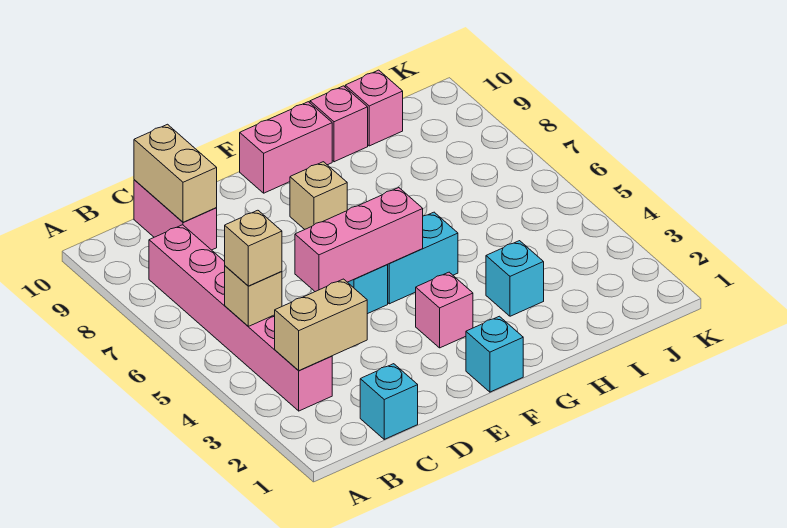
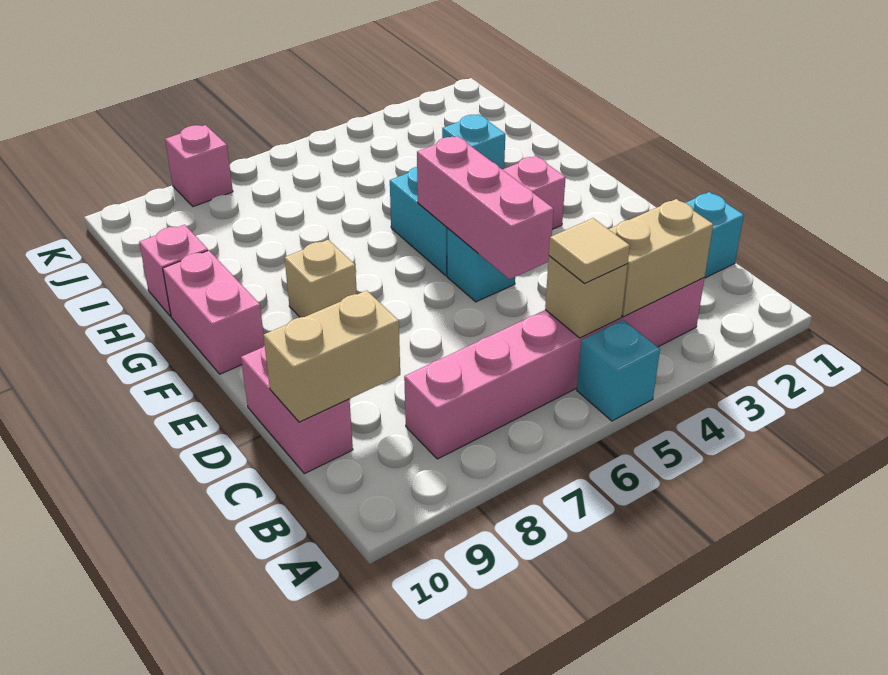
tan 1x2 brick [275,279,367,371] -> tan 1x2 brick turned to [609,199,713,316]
tan 1x1 brick [225,210,282,286] -> tan 1x1 tile [549,218,630,283]
pink 1x2 brick [134,180,217,250] -> pink 1x2 brick turned to [241,345,353,474]
cyan 1x1 brick [466,316,523,392] -> cyan 1x1 brick moved to [577,320,660,421]
pink 1x1 brick [345,70,403,146] -> pink 1x1 brick moved to [165,125,233,207]

